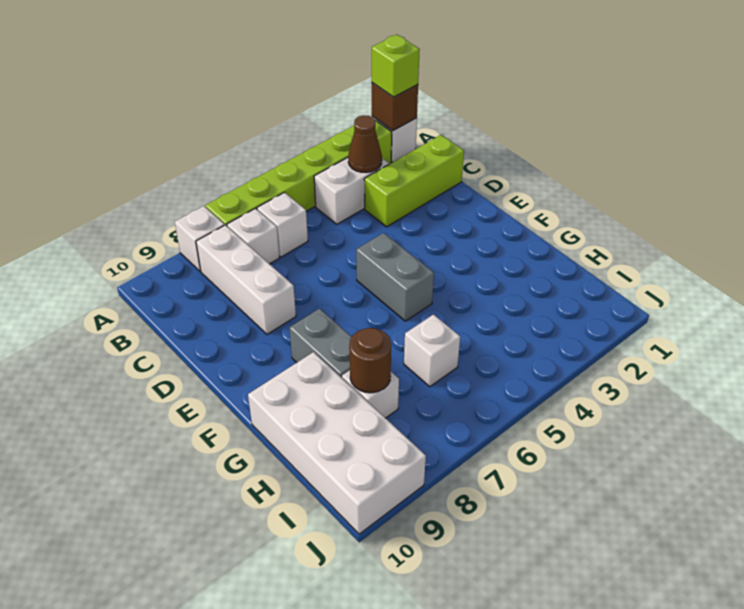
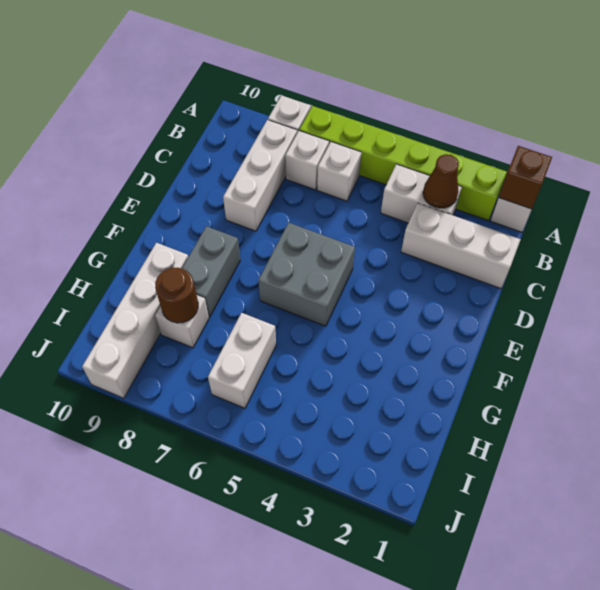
lime 1x1 brick [372,35,420,97] -> none
lime 1x3 brick [364,135,464,227] -> white 1x3 brick [401,203,521,289]
grey 1x2 brick [356,233,434,321] -> grey 2x2 brick [258,223,355,326]
white 2x4 brick [248,352,426,534] -> white 1x4 brick [82,243,188,398]
white 1x1 brick [404,315,460,387] -> white 1x2 brick [208,313,276,408]

